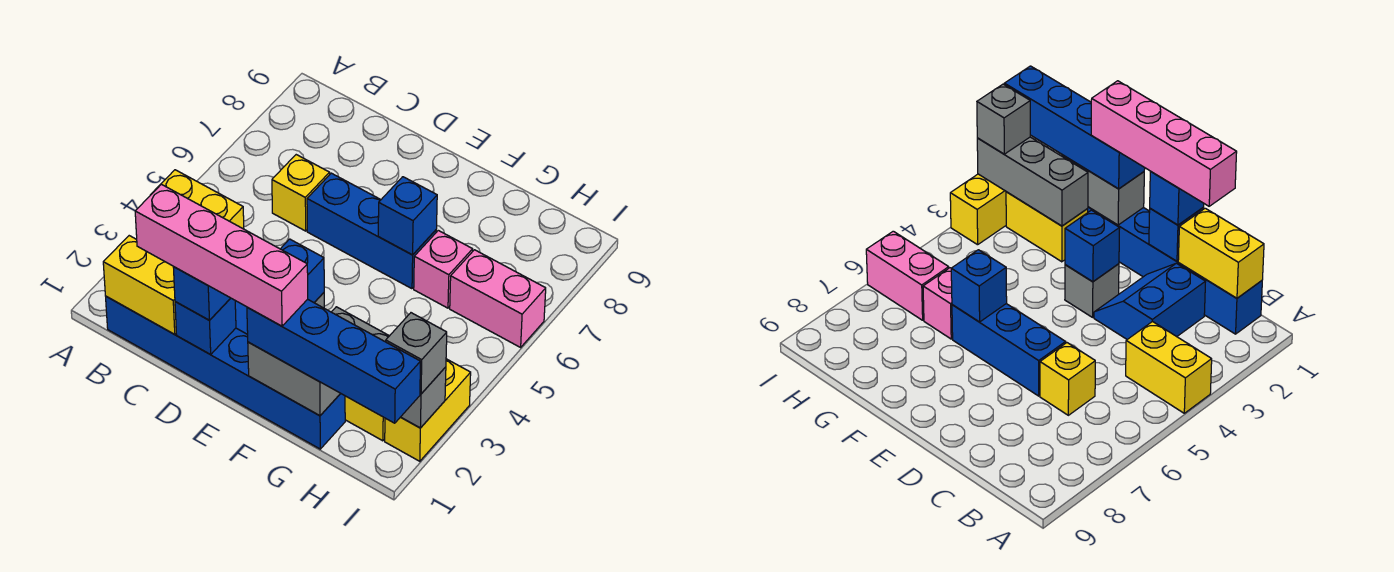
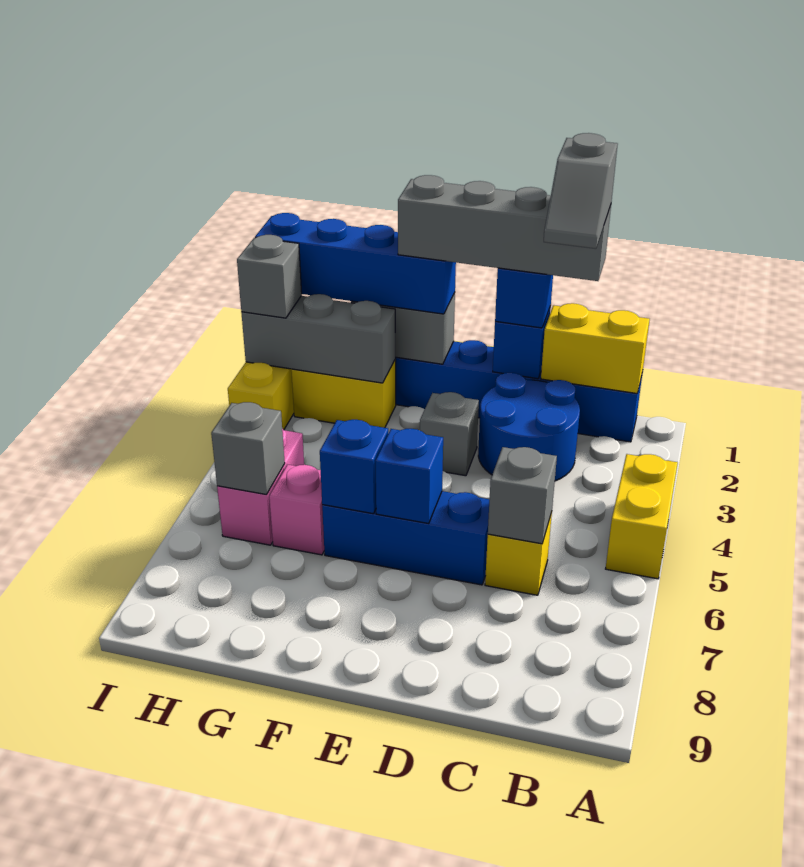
yellow 1x2 brick [155,170,244,229] -> yellow 1x2 brick turned to [606,454,678,579]
pink 1x4 brick [135,184,308,326] -> grey 1x4 brick [398,175,611,281]
none -> grey 1x2 slope [544,133,618,249]
blue 2x2 slope [1094,263,1206,339] -> blue 2x2 round brick [478,373,580,481]
none -> grey 1x1 brick [488,447,557,544]
blue 1x1 brick [281,239,324,302] -> blue 1x1 brick moved to [375,429,443,523]
pink 1x2 brick [450,250,546,347] -> pink 1x2 brick turned to [217,429,304,545]
none -> grey 1x1 brick [211,402,285,495]

